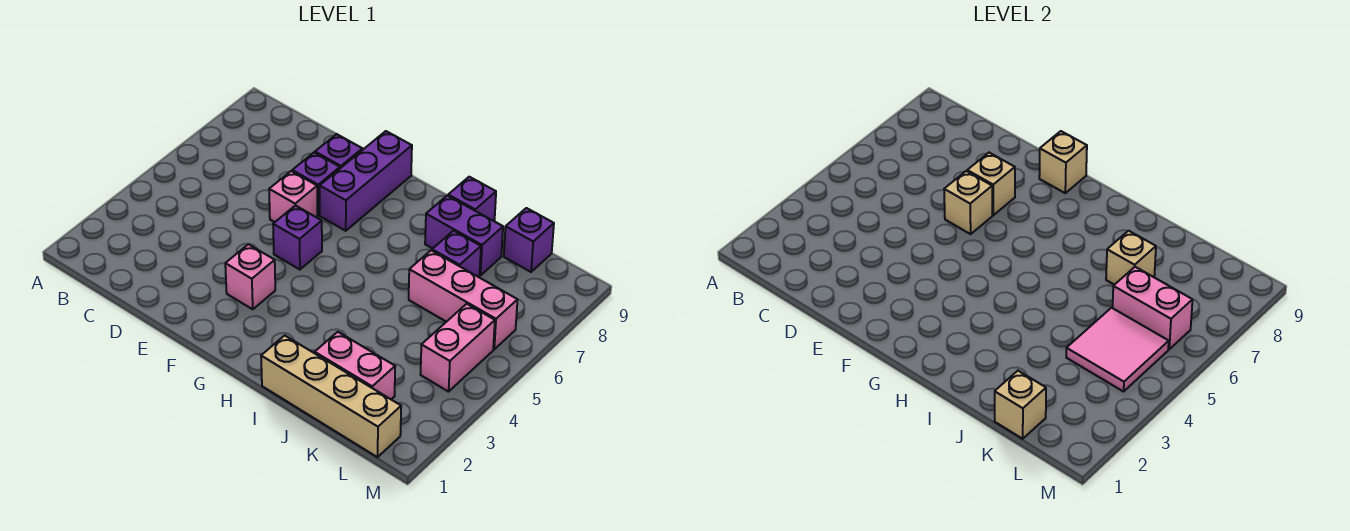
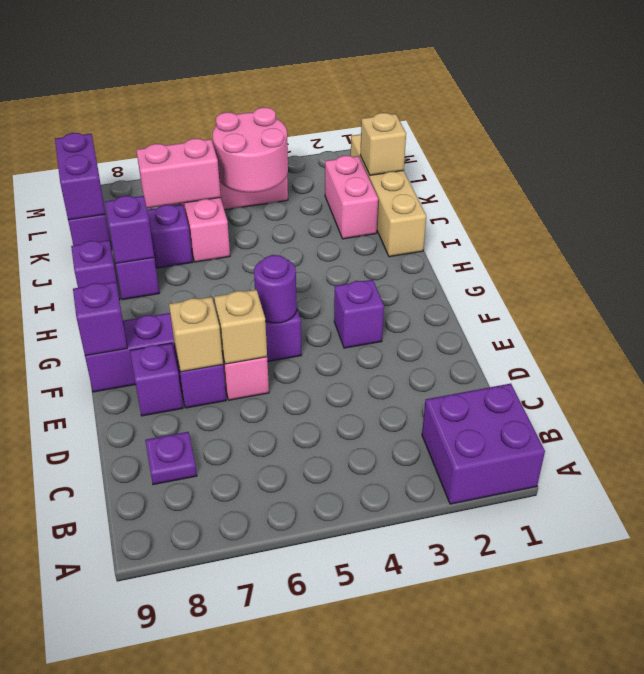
none -> purple 2x2 brick [422,384,545,504]
none -> purple 1x1 plate [145,432,197,485]
pink 1x1 brick [225,244,275,309] -> purple 1x1 brick [334,280,384,348]
none -> purple 1x1 round brick [254,255,297,323]
tan 1x1 brick [1039,131,1087,193] -> purple 1x1 brick [73,282,127,356]
none -> purple 1x1 brick [105,196,154,264]
tan 1x1 brick [1106,231,1156,285] -> none
pink 2x2 tile [1066,308,1169,392] -> pink 2x2 round brick [213,107,288,192]
pink 1x2 brick [1113,267,1193,349] -> pink 1x2 brick turned to [136,139,221,208]
none -> purple 1x2 brick [55,133,105,220]

